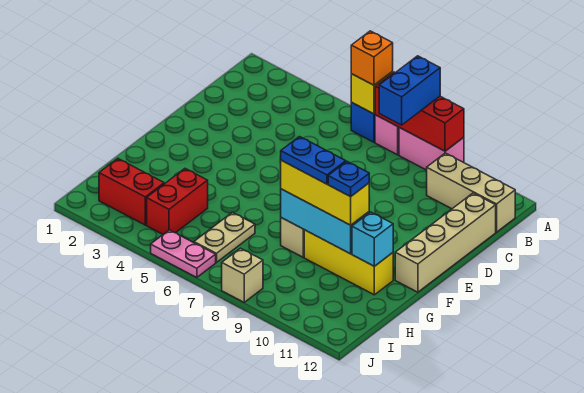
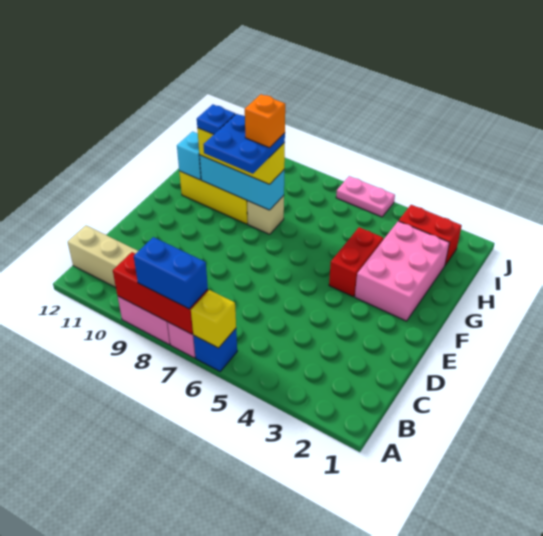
orange 1x1 brick [351,31,393,85] -> orange 1x1 brick moved to [245,94,285,148]
blue 1x2 brick [379,56,440,125] -> blue 1x2 brick turned to [134,237,208,309]
tan 1x4 brick [395,193,496,292] -> none
none -> pink 2x3 brick [355,221,449,321]
blue 1x2 plate [280,137,346,184] -> blue 2x2 plate [203,114,285,174]
red 1x2 brick [147,169,208,234] -> red 1x2 brick moved to [329,227,383,296]
tan 1x2 plate [194,212,255,263] -> none
tan 1x1 brick [222,248,263,302] -> none

